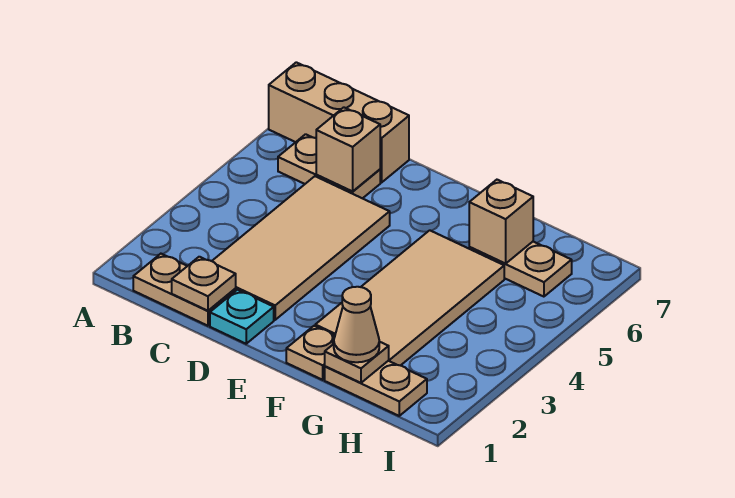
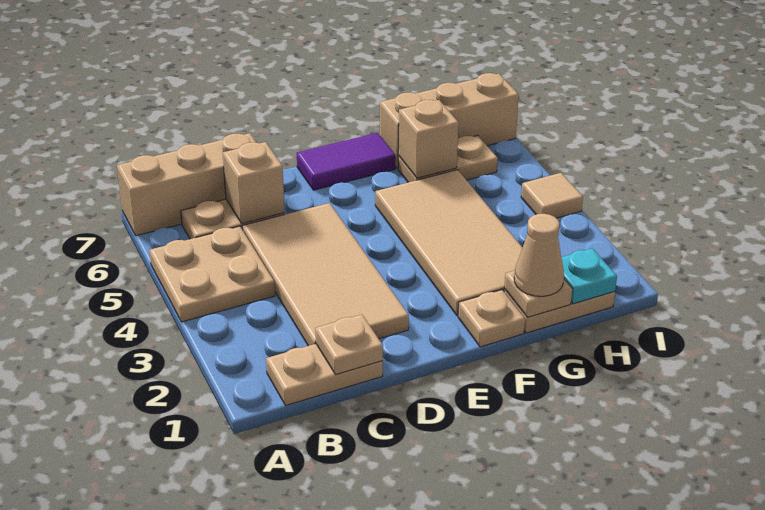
none -> tan 2x2 plate [149,226,275,322]
cyan 1x1 plate [210,290,274,344] -> cyan 1x1 plate moved to [561,248,617,304]
none -> purple 1x2 tile [297,133,396,190]
none -> tan 1x3 brick [380,73,519,169]
none -> tan 1x1 tile [521,173,583,218]

